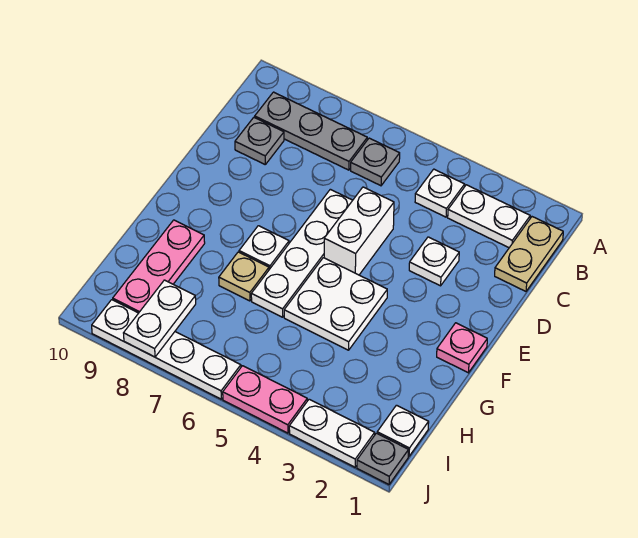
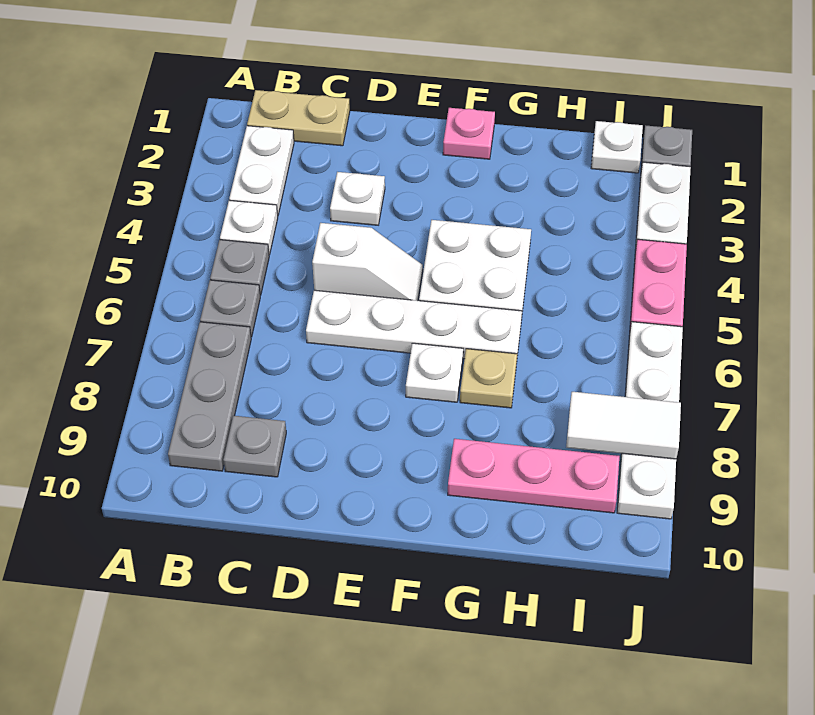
none -> grey 1x1 plate [210,240,269,295]
white 1x2 brick [324,187,394,275] -> white 1x2 slope [312,223,423,301]
white 1x2 plate [124,280,196,357] -> white 1x2 tile [566,392,681,459]

